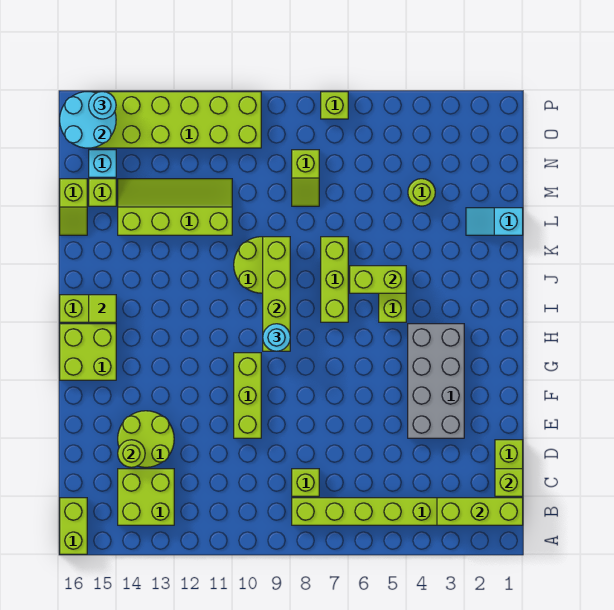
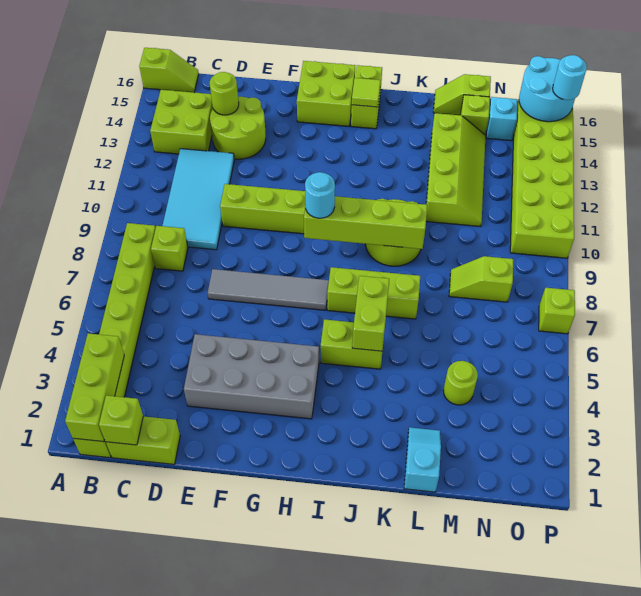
lime 1x2 brick [60,498,87,554] -> lime 1x2 slope [139,48,199,92]
none -> cyan 2x4 tile [162,149,234,250]
none -> grey 1x4 tile [208,269,329,310]

